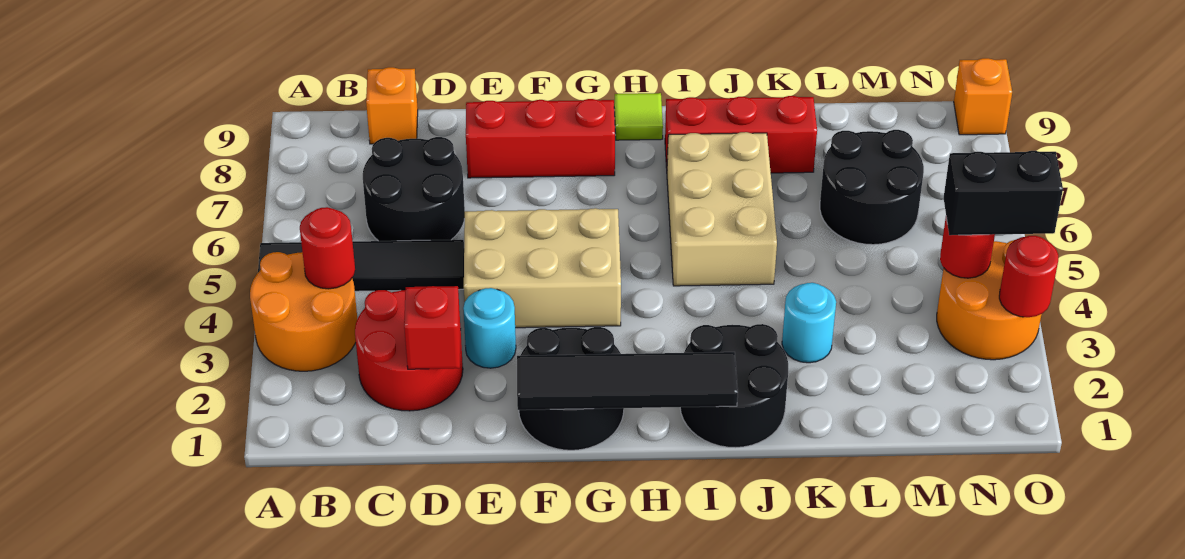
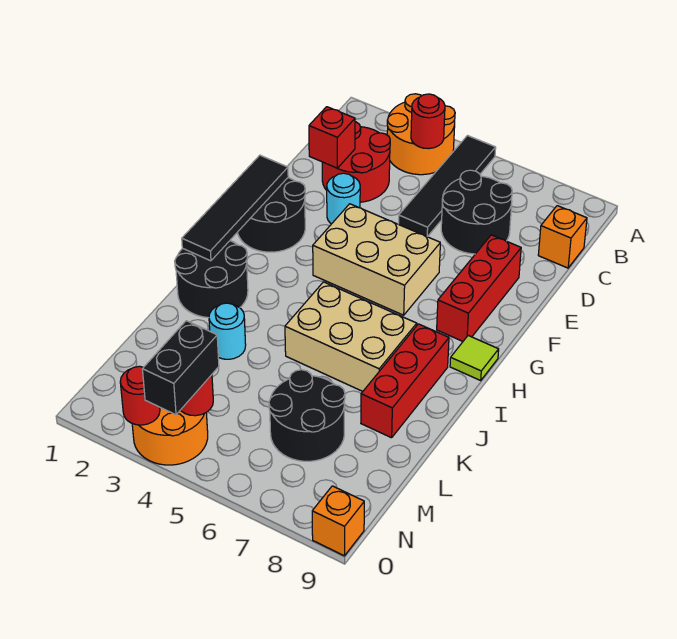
tan 2x3 brick [464,208,621,328] -> tan 2x3 brick turned to [313,204,440,315]

